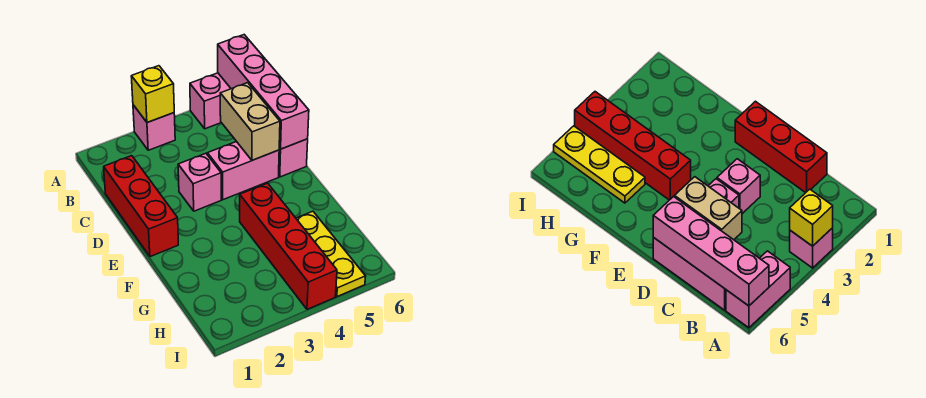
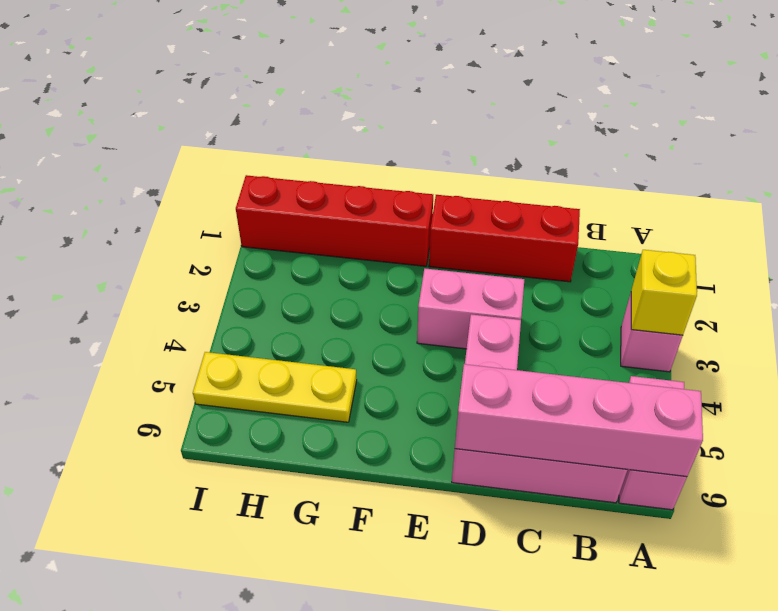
tan 1x2 brick [220,83,280,160] -> none
pink 1x1 brick [178,153,221,211] -> pink 1x2 brick [417,269,524,349]
red 1x4 brick [240,183,337,309] -> red 1x4 brick moved to [236,175,433,266]

